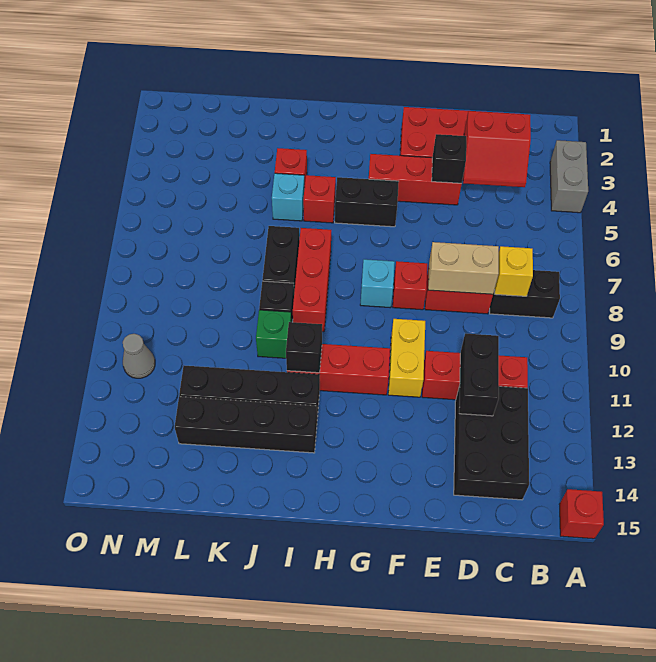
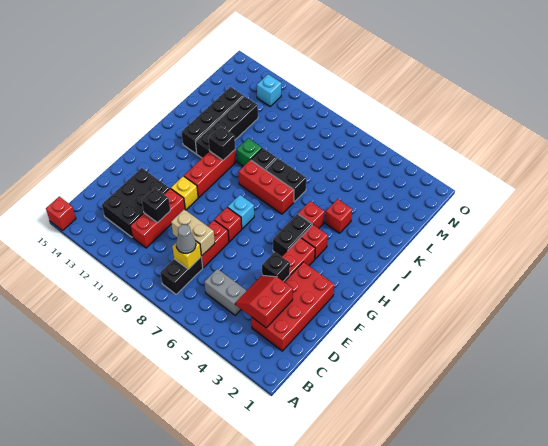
grey 1x2 brick [550,140,588,213] -> grey 1x2 brick moved to [204,269,247,315]
black 2x3 brick [454,385,529,500] -> black 2x3 brick turned to [102,168,170,237]
tan 1x2 brick [428,242,499,294] -> tan 1x2 brick turned to [171,209,215,256]
black 1x2 brick [459,333,499,416] -> black 1x1 brick [142,188,170,223]
yellow 1x2 brick [388,319,425,397] -> yellow 1x1 brick [171,176,198,210]
none -> red 1x1 brick [301,225,328,259]
cyan 1x1 brick [272,173,305,221] -> cyan 1x1 brick moved to [257,74,281,106]
grey 1x1 cone [123,334,155,378] -> grey 1x1 cone moved to [176,225,196,253]

